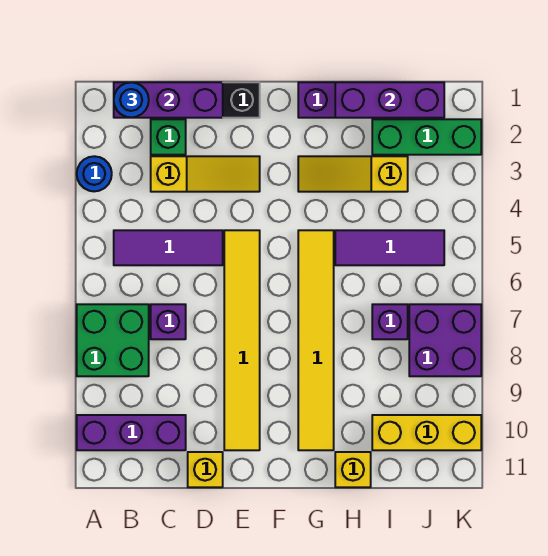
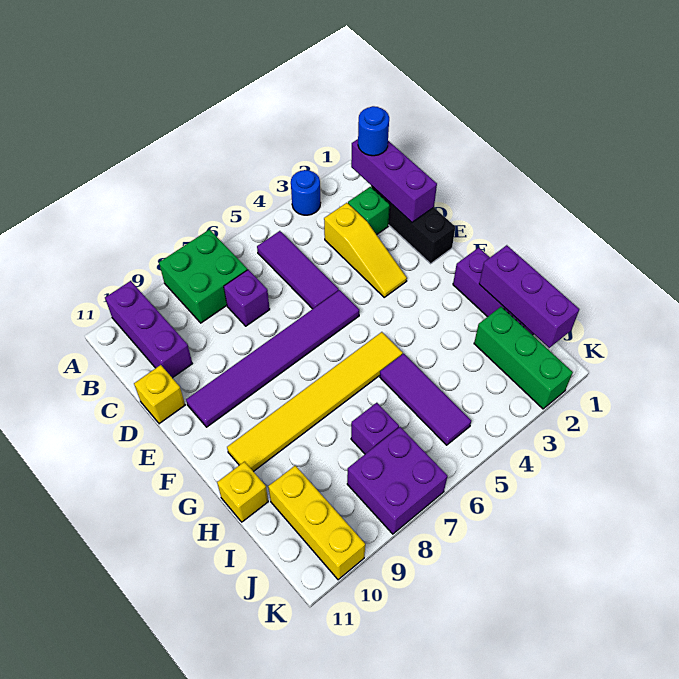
yellow 1x6 tile [224,230,260,450] -> purple 1x6 tile [186,290,359,427]
yellow 1x3 slope [298,156,408,192] -> none

